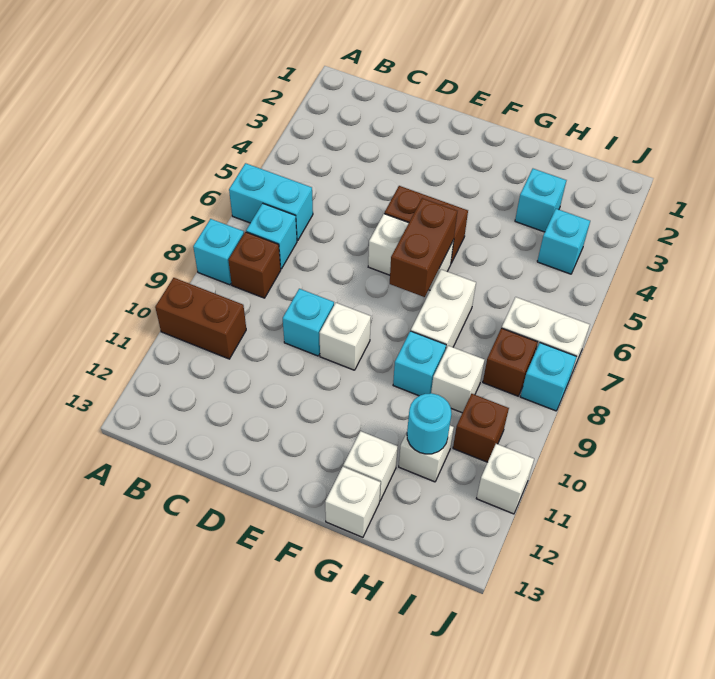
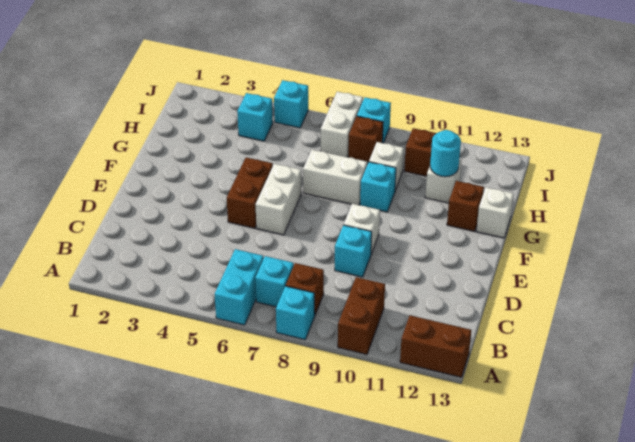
brown 1x2 brick [390,198,457,297] -> brown 1x2 brick moved to [400,315,471,377]
white 1x1 brick [343,431,398,501] -> brown 1x1 brick [447,181,484,231]
cyan 1x1 brick [515,169,566,232] -> cyan 1x1 brick moved to [274,80,308,128]
white 1x1 brick [476,444,534,514] -> none

